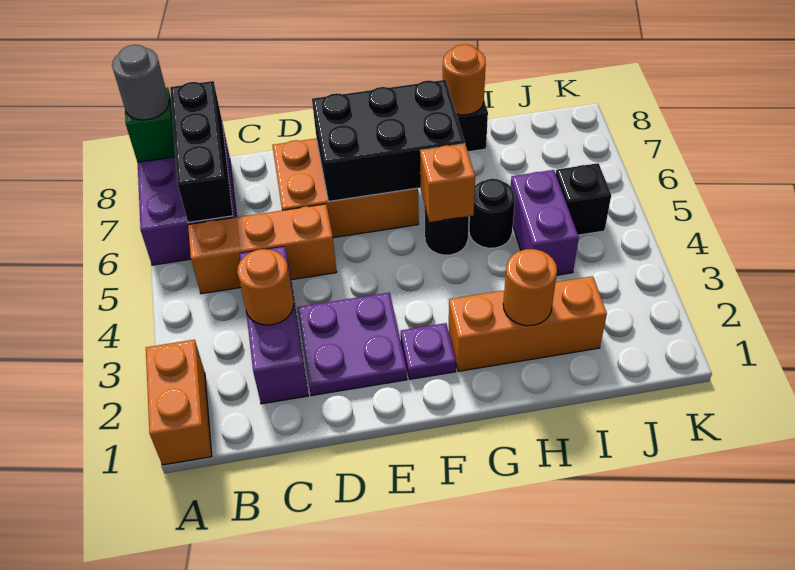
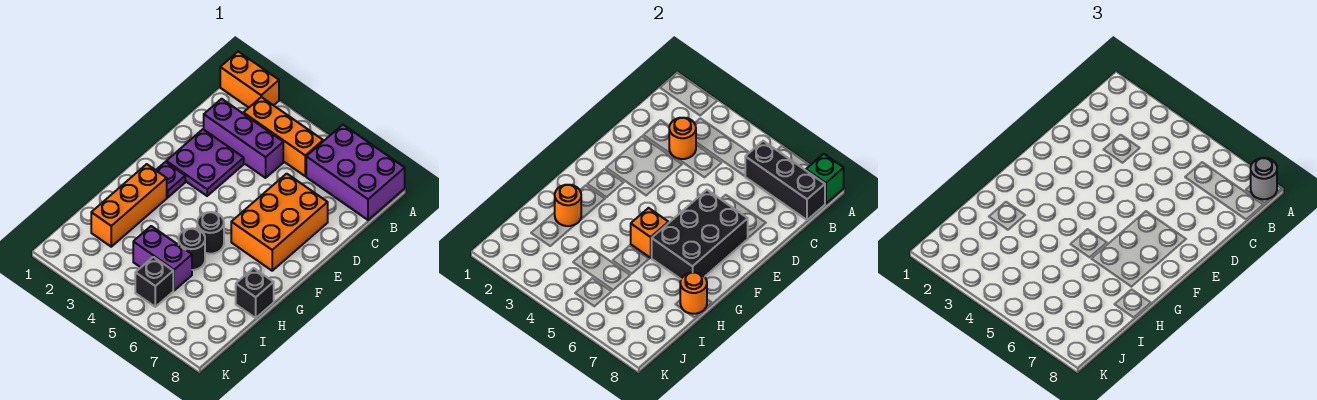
orange 1x3 brick [188,204,337,294] -> orange 1x3 brick turned to [243,97,323,176]

